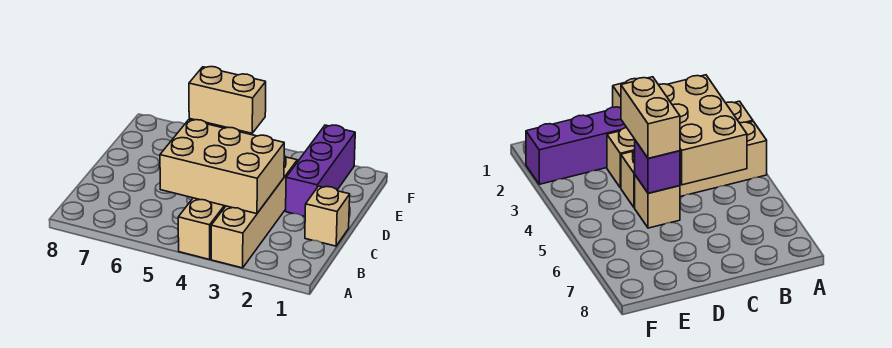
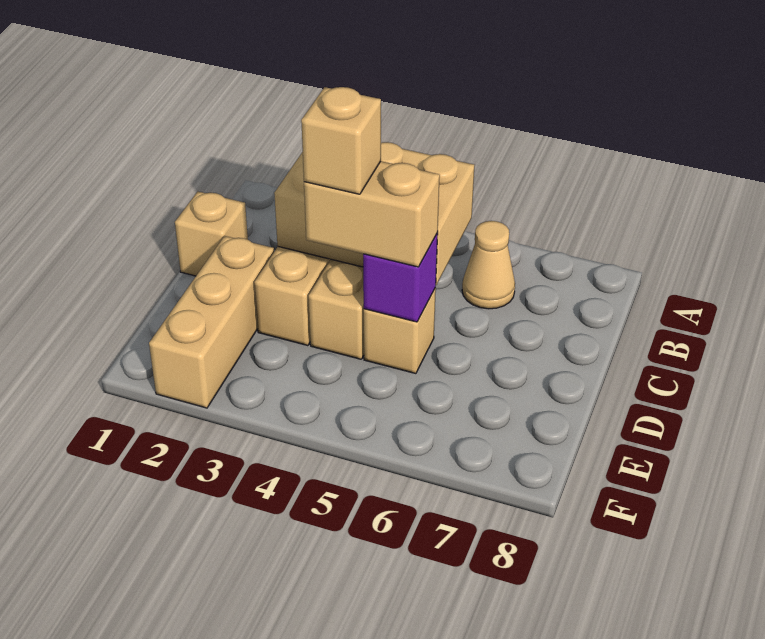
none -> tan 1x1 cone [462,221,515,309]
purple 1x3 brick [286,125,355,216] -> tan 1x3 brick [149,236,274,408]
none -> tan 1x1 brick [301,87,381,194]

